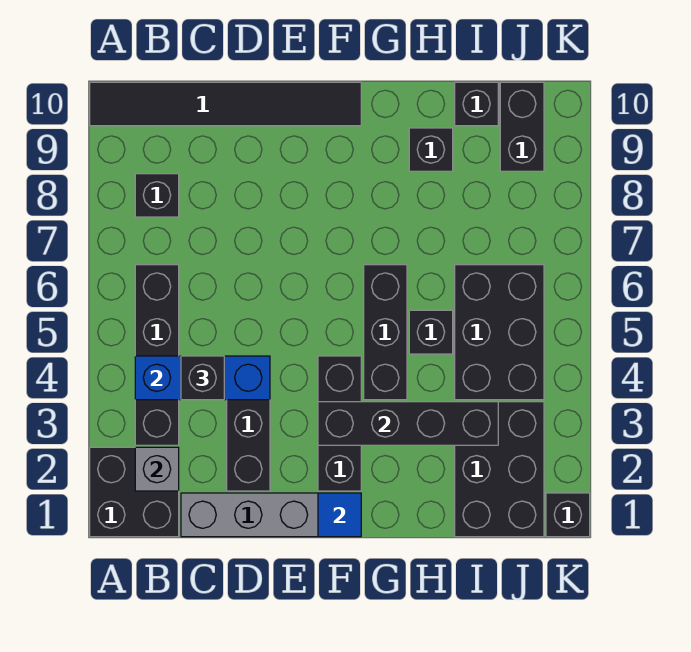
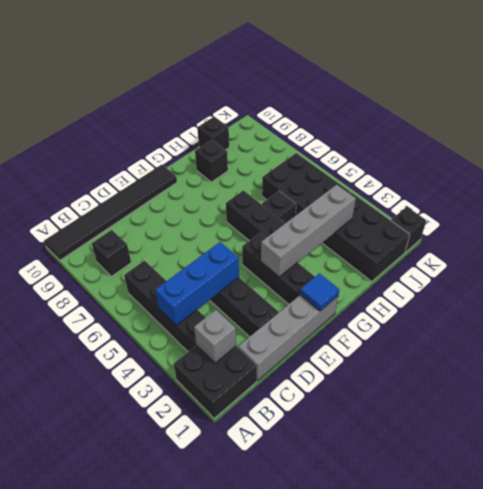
black 1x1 brick [181,356,224,400] -> none
black 1x4 brick [318,402,498,445] -> grey 1x4 brick [261,185,356,277]
black 1x2 brick [500,82,544,171] -> none

